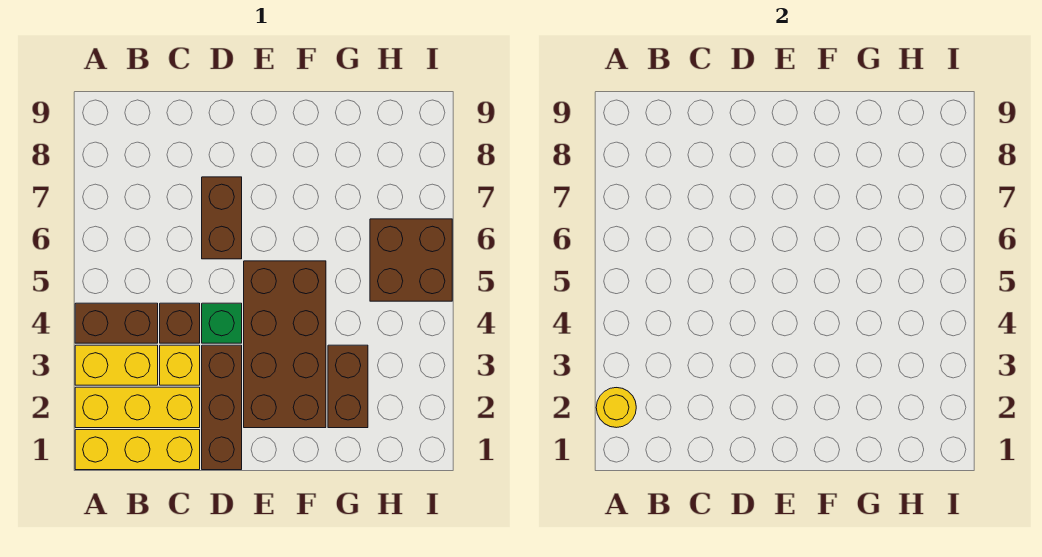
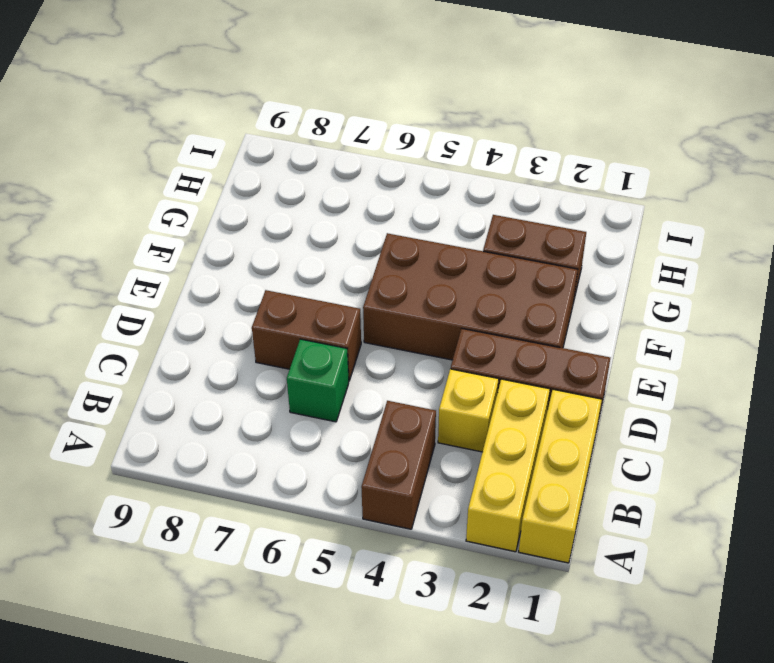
yellow 1x1 round brick [596,388,636,428] -> none
yellow 1x2 brick [75,345,158,385] -> none
brown 1x1 brick [160,303,200,343] -> none
green 1x1 brick [202,303,242,343] -> green 1x1 brick moved to [287,339,349,422]
brown 2x2 brick [370,219,452,301] -> none

